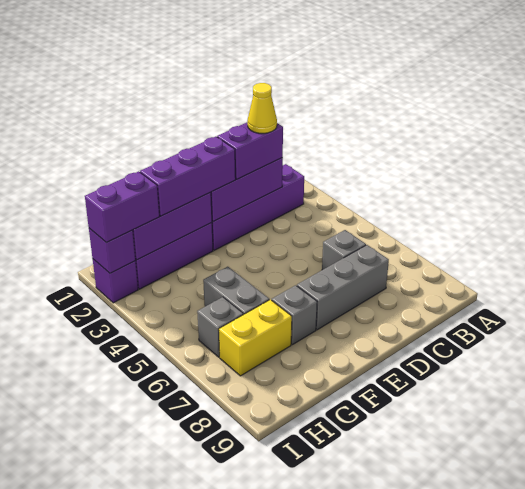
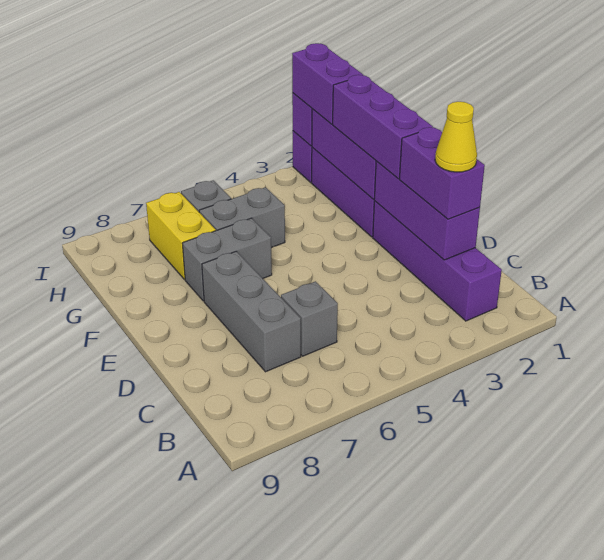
grey 1x1 brick [272,285,317,345] -> grey 1x2 brick [182,218,272,301]

